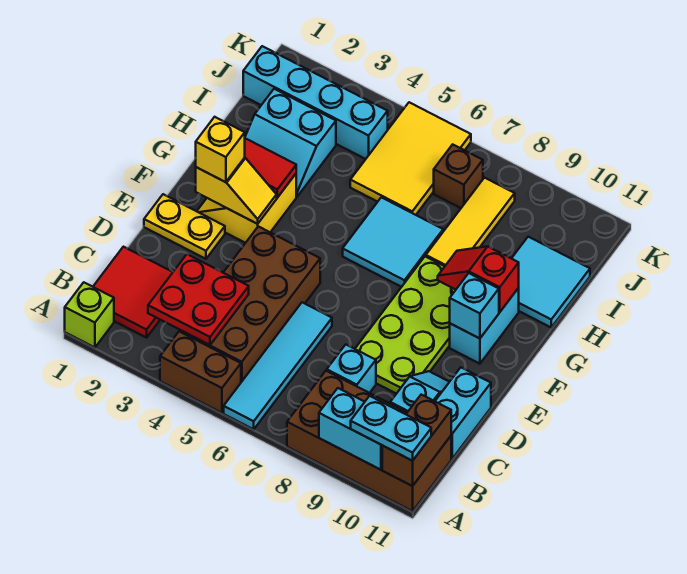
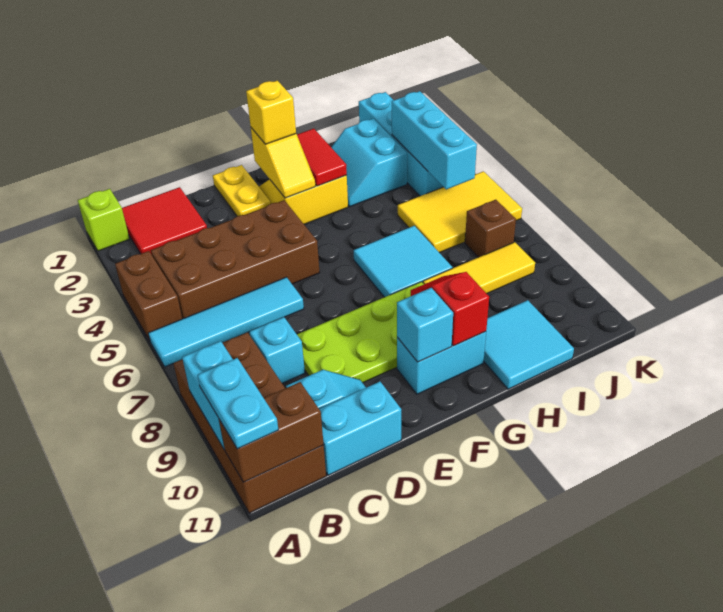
red 2x2 plate [148,254,249,345] -> none
none -> cyan 1x3 brick [392,91,477,189]

